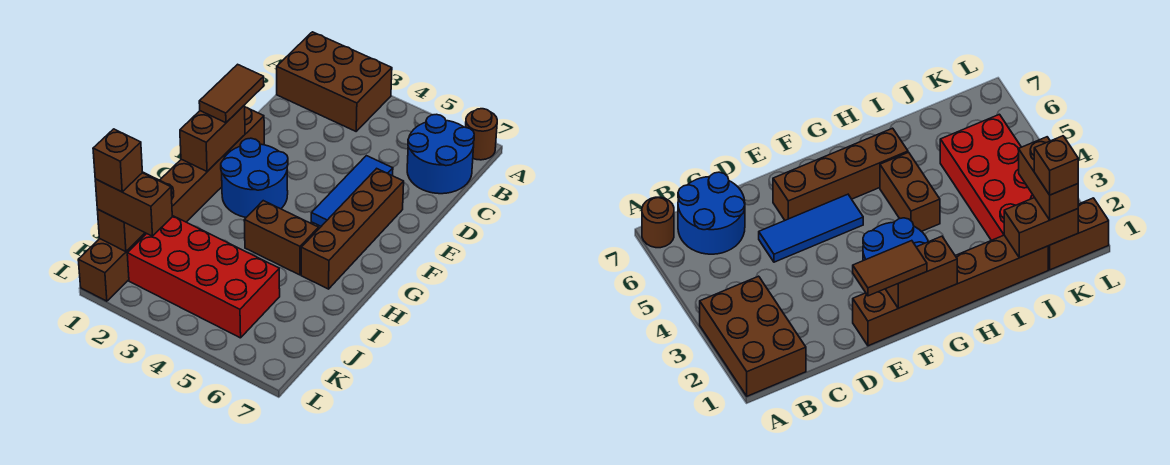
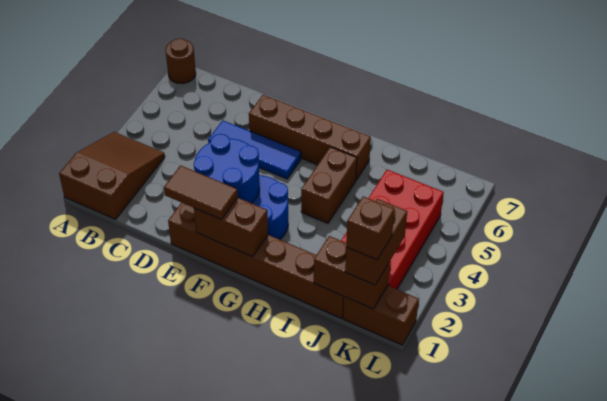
brown 2x3 brick [277,32,392,131] -> brown 2x3 slope [59,132,165,219]
blue 2x2 round brick [407,114,474,194] -> blue 2x2 round brick moved to [194,134,260,203]

